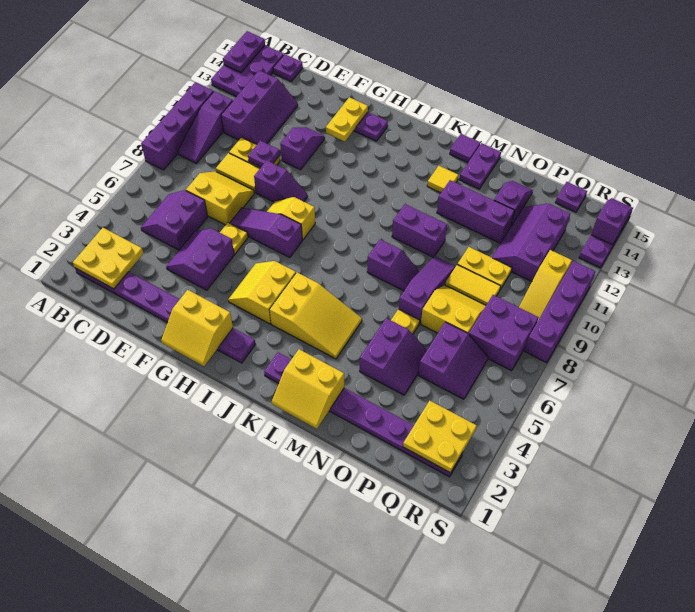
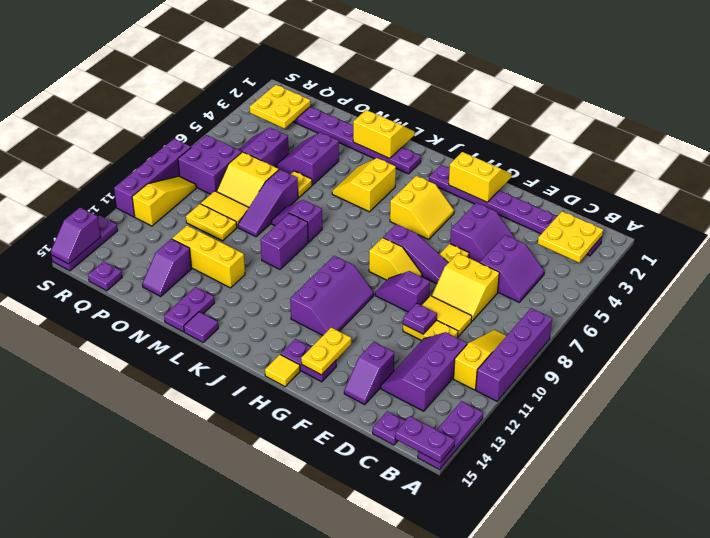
purple 2x3 plate [211,45,284,97] -> purple 1x3 plate [418,401,483,470]
purple 1x2 plate [223,31,265,72] -> purple 1x2 plate turned to [395,416,455,463]
purple 1x3 slope [178,91,233,163] -> yellow 1x3 slope [454,330,506,390]
purple 1x2 slope [280,127,325,170] -> purple 1x2 slope moved to [344,342,394,405]
yellow 2x3 slope [270,273,362,359] -> yellow 2x2 slope [332,158,396,212]
purple 1x2 brick [392,204,447,257] -> purple 1x2 brick turned to [261,213,308,269]
yellow 1x1 tile [427,166,458,193] -> yellow 1x1 tile moved to [265,354,300,387]
purple 1x3 brick [437,180,515,243] -> yellow 1x3 brick [172,225,245,288]
purple 2x3 slope [492,204,570,282] -> purple 2x3 slope moved to [290,256,374,335]

